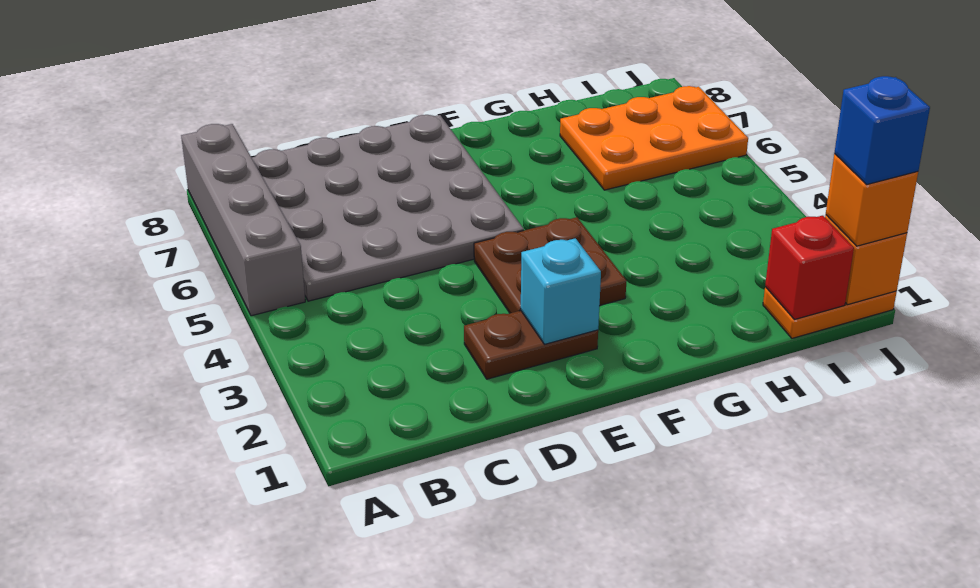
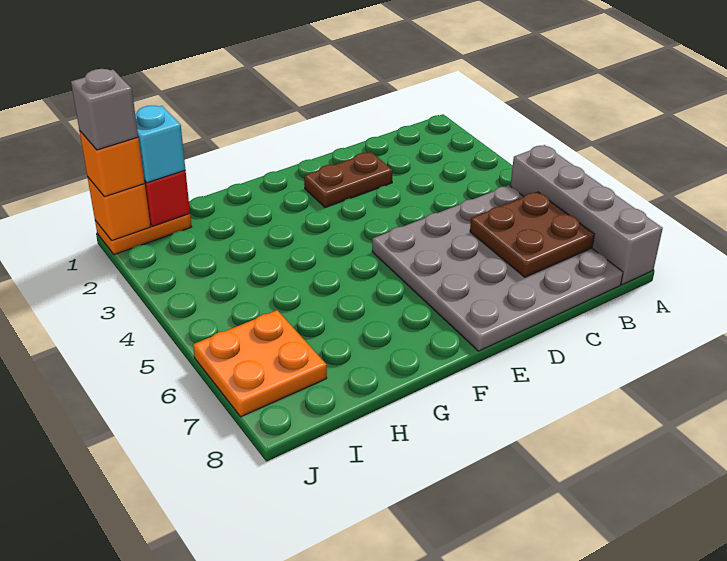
cyan 1x1 brick [521,238,601,344] -> cyan 1x1 brick moved to [135,106,185,183]
brown 2x2 plate [474,217,626,313] -> brown 2x2 plate moved to [470,192,595,277]
orange 2x3 plate [560,86,748,190] -> orange 2x2 plate [193,310,327,417]
blue 1x1 brick [834,76,930,184] -> grey 1x1 brick [71,69,138,150]

